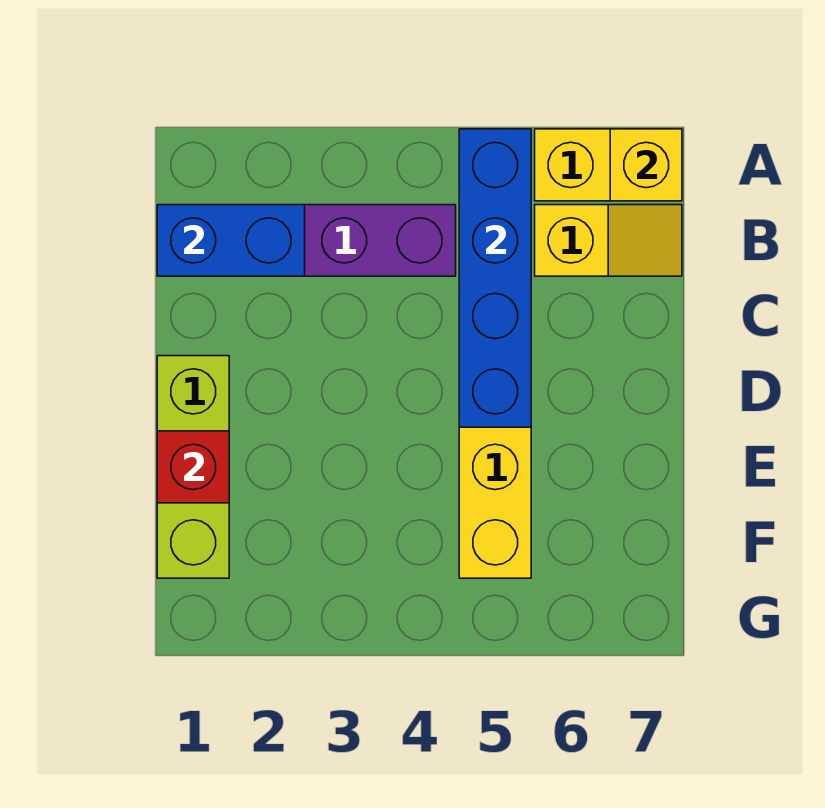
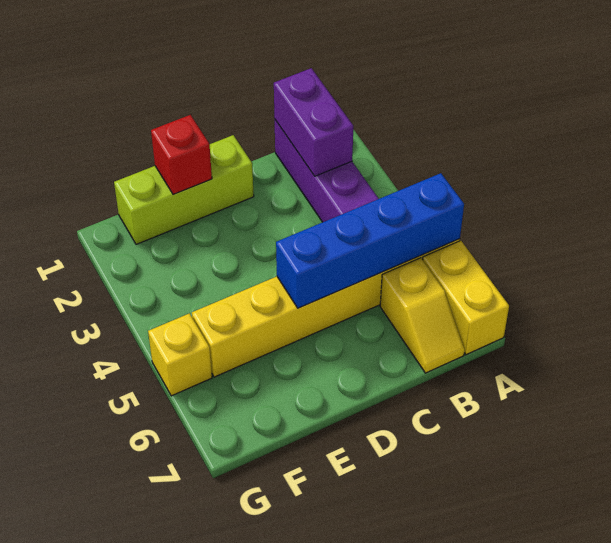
yellow 1x1 brick [610,129,682,201] -> yellow 1x1 brick moved to [148,313,212,396]
blue 1x2 brick [157,205,305,276] -> purple 1x2 brick [274,68,353,176]

